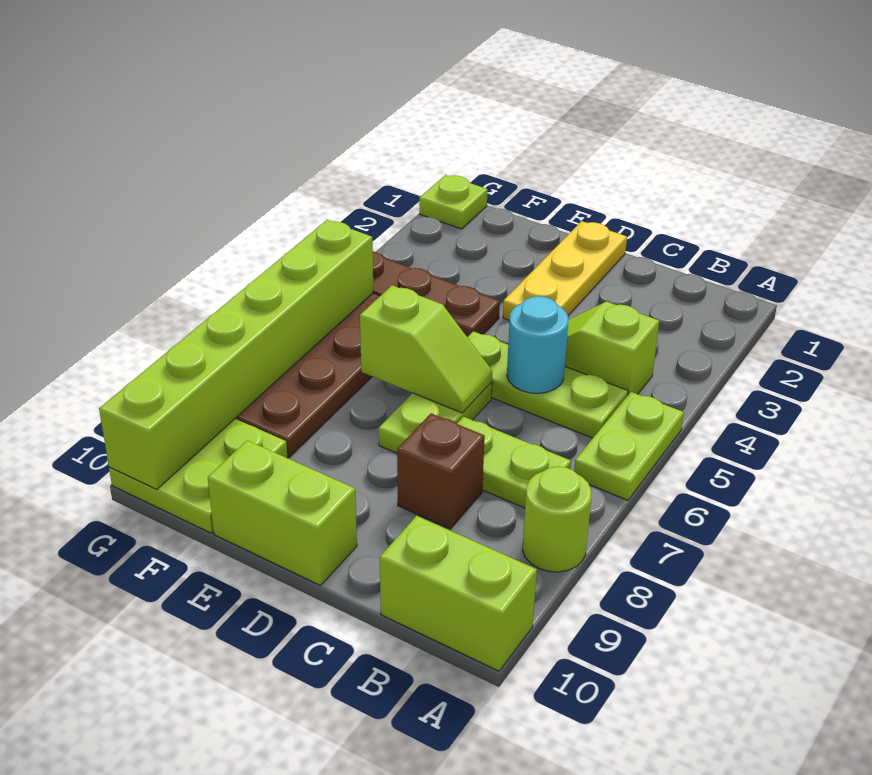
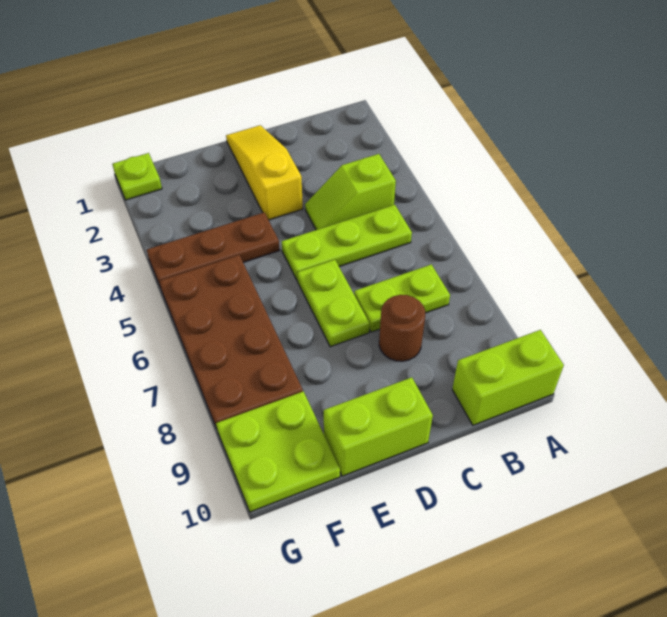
lime 1x2 plate [574,392,684,500] -> none
lime 1x1 round brick [523,467,591,572] -> none
cyan 1x1 round brick [507,296,568,393] -> none
brown 1x1 brick [397,413,485,529] -> brown 1x1 round brick [379,295,425,361]
yellow 1x3 plate [503,221,627,320] -> yellow 1x3 slope [226,125,303,220]
lime 1x2 slope [360,285,492,413] -> none
lime 1x6 brick [99,220,373,489] -> none

